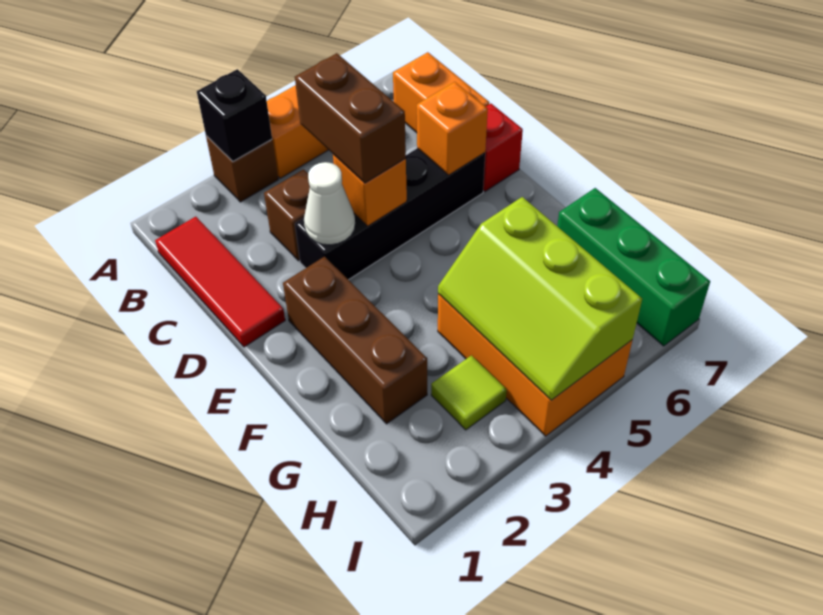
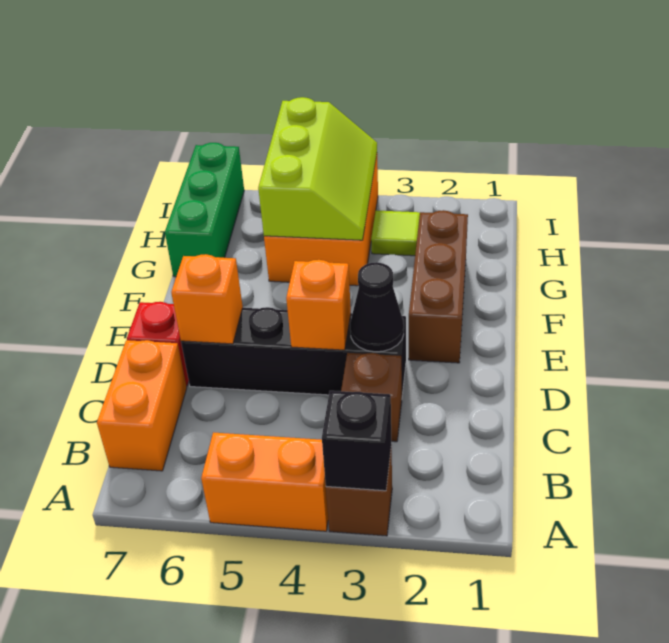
red 1x3 tile [155,217,285,347] -> none
brown 1x2 brick [295,53,406,183] -> none
white 1x1 cone [304,162,355,245] -> black 1x1 cone [350,262,404,352]

